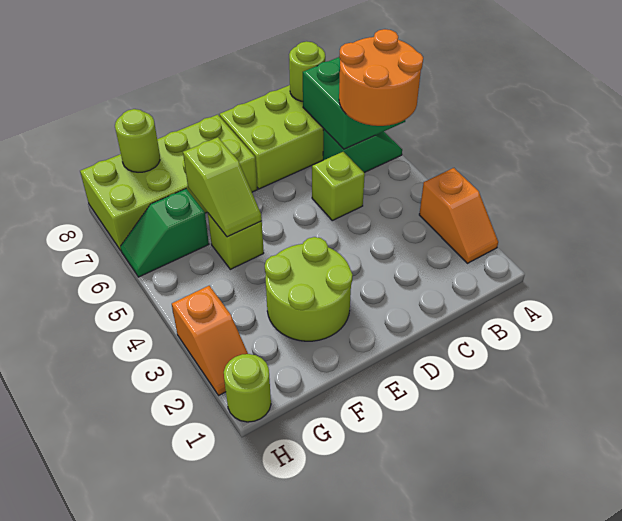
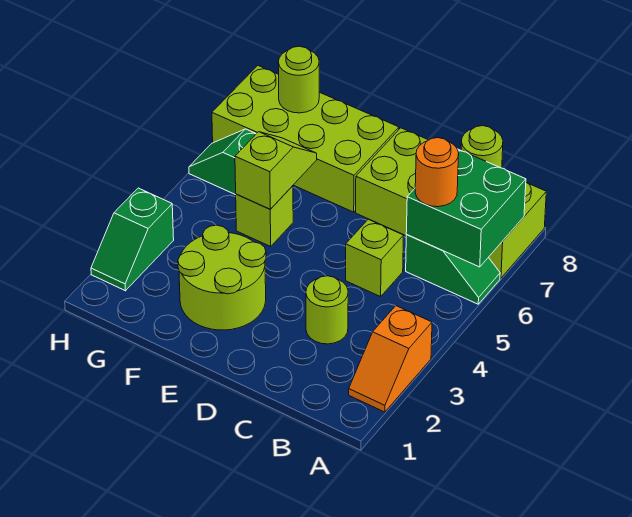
orange 2x2 round brick [339,29,423,126] -> orange 1x1 round brick [415,138,459,207]
lime 1x2 slope [183,137,262,237] -> lime 1x2 slope turned to [235,132,317,209]
lime 1x1 round brick [224,354,271,422] -> lime 1x1 round brick moved to [306,276,348,344]
orange 1x2 slope [172,286,248,395] -> green 1x2 slope [91,188,174,291]

